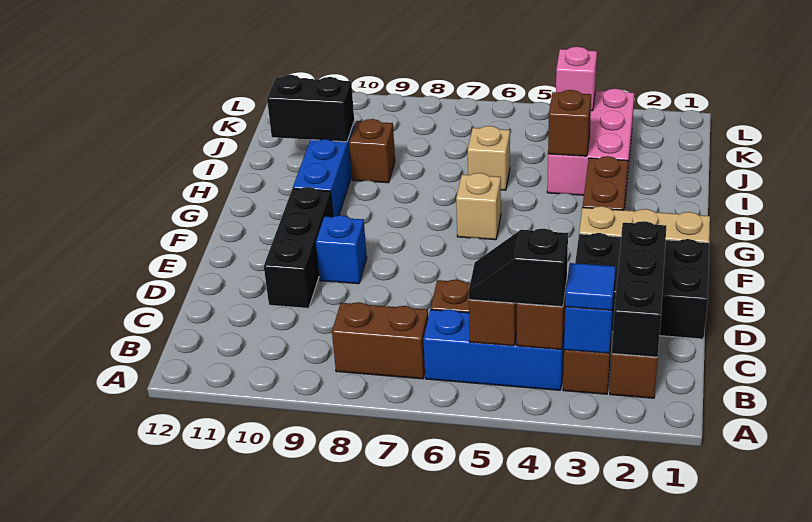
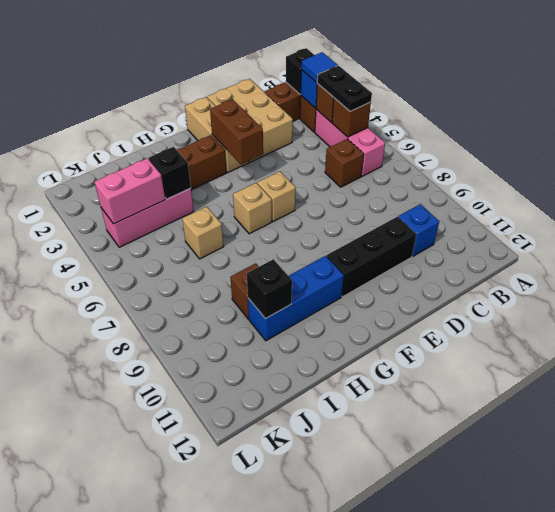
black 1x3 brick [612,221,666,357] -> black 1x1 brick [286,48,314,94]
blue 1x3 brick [423,309,565,390] -> pink 1x3 brick [315,109,385,176]
black 1x2 slope [469,229,568,307] -> black 1x2 plate [317,66,372,111]
brown 1x2 brick [332,302,428,379] -> brown 1x2 brick moved to [210,99,263,164]
black 2x3 brick [575,233,709,339] -> tan 2x3 brick [207,79,293,162]
blue 1x1 brick [316,215,367,284] -> blue 1x1 brick moved to [399,204,439,256]
none -> tan 1x1 brick [257,171,296,222]
pink 2x3 brick [547,89,634,195] -> pink 1x3 brick [101,188,194,247]
brown 1x1 brick [548,90,591,156] -> black 1x1 brick [149,147,191,199]
black 1x2 brick [267,75,354,142] -> black 1x1 brick [247,259,292,319]
pink 1x1 brick [556,47,597,111] -> pink 1x2 brick [94,158,165,224]

